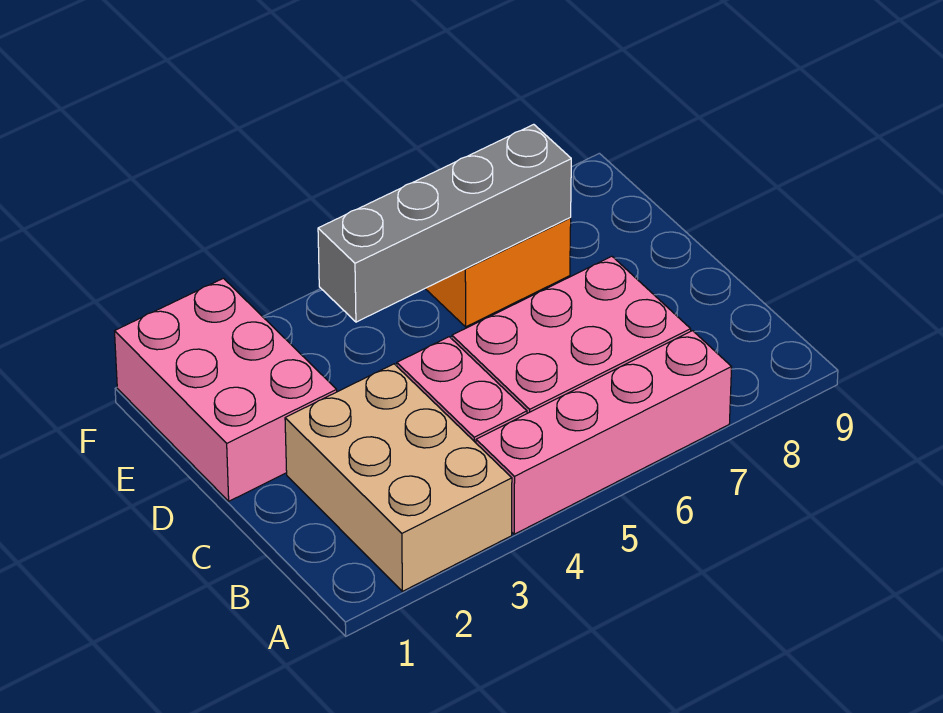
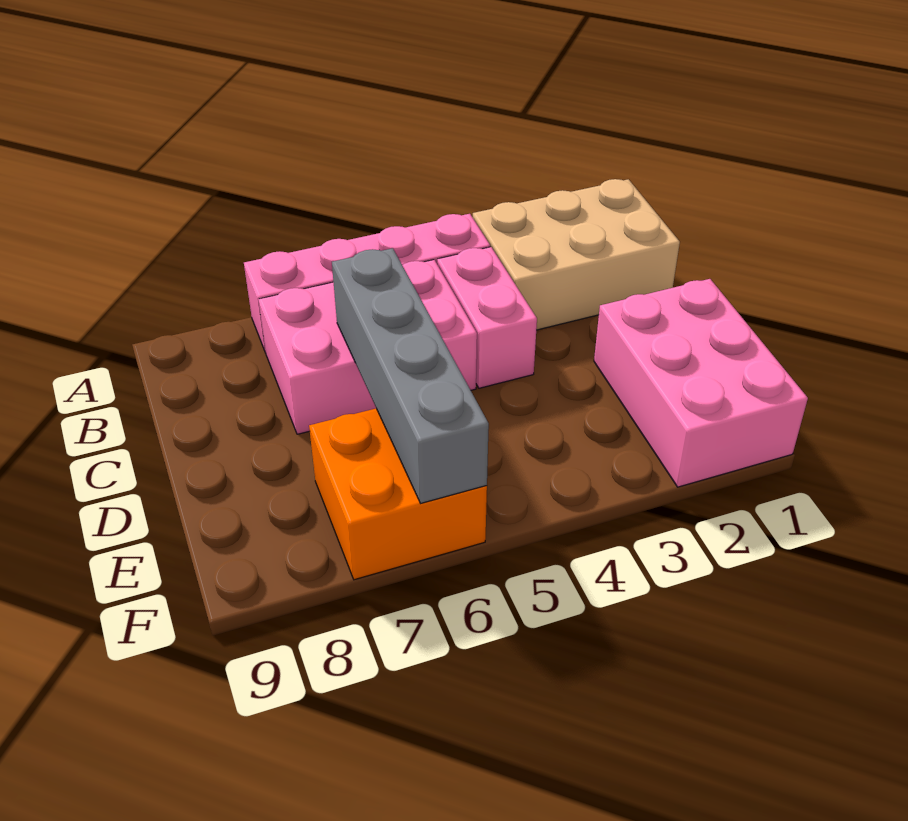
tan 2x3 brick [285,364,512,591] -> tan 2x3 brick turned to [473,179,680,330]
grey 1x4 brick [318,124,571,322] -> grey 1x4 brick turned to [332,248,489,503]

